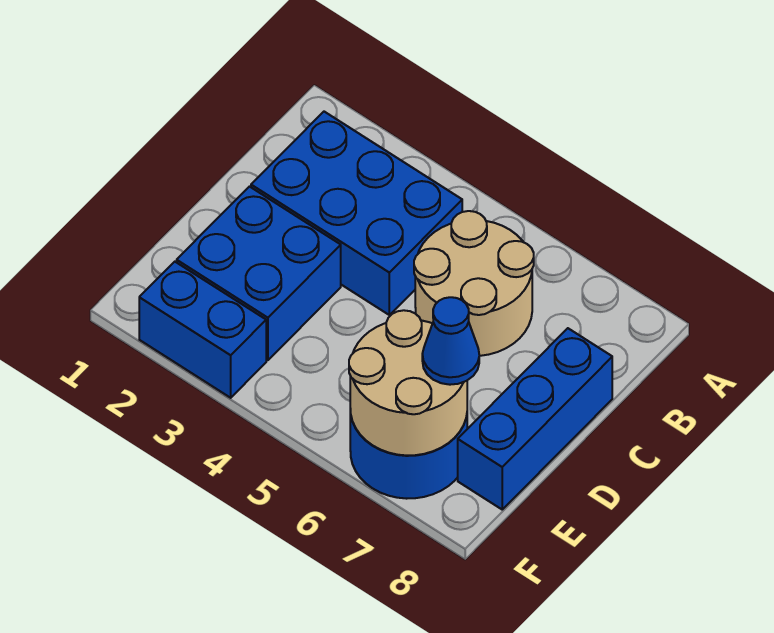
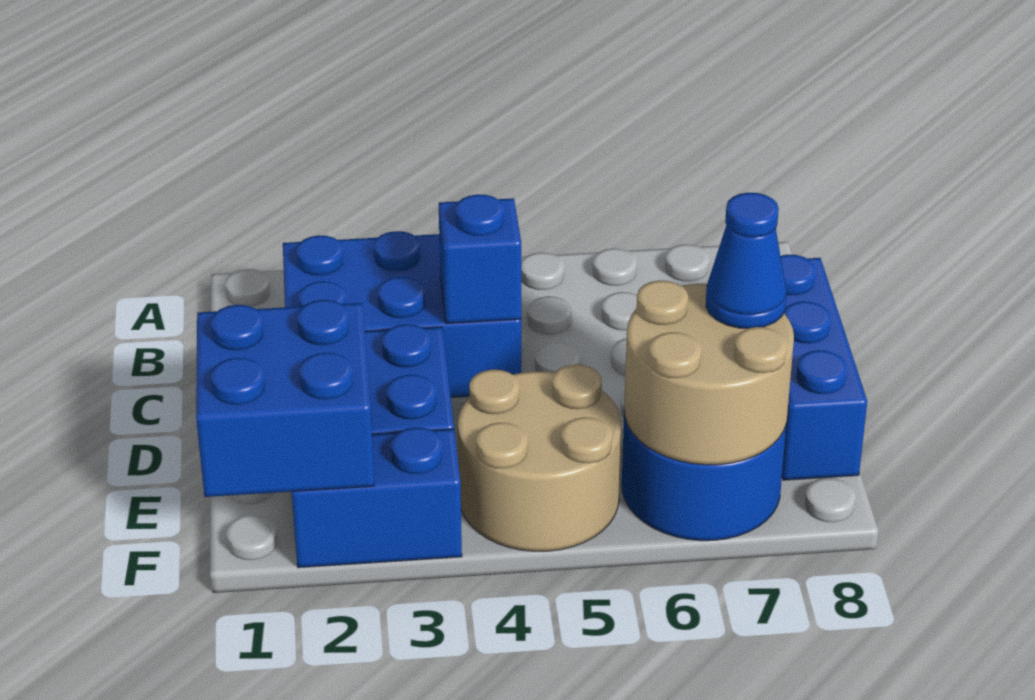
tan 2x2 round brick [414,211,534,356] -> tan 2x2 round brick moved to [458,365,621,551]
none -> blue 1x1 brick [439,194,521,324]
none -> blue 2x2 brick [196,300,374,497]

